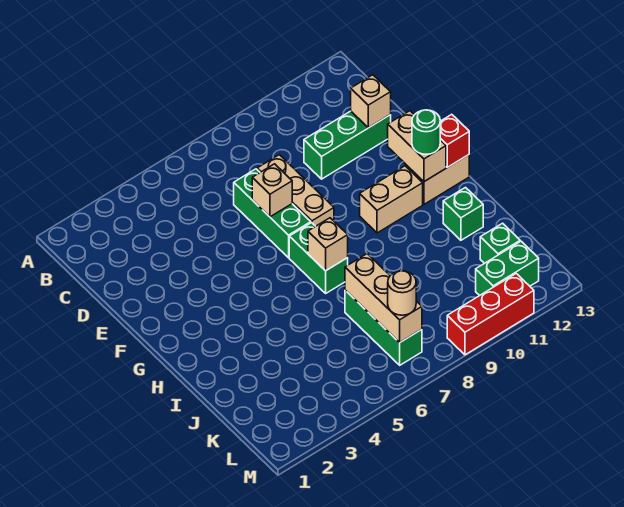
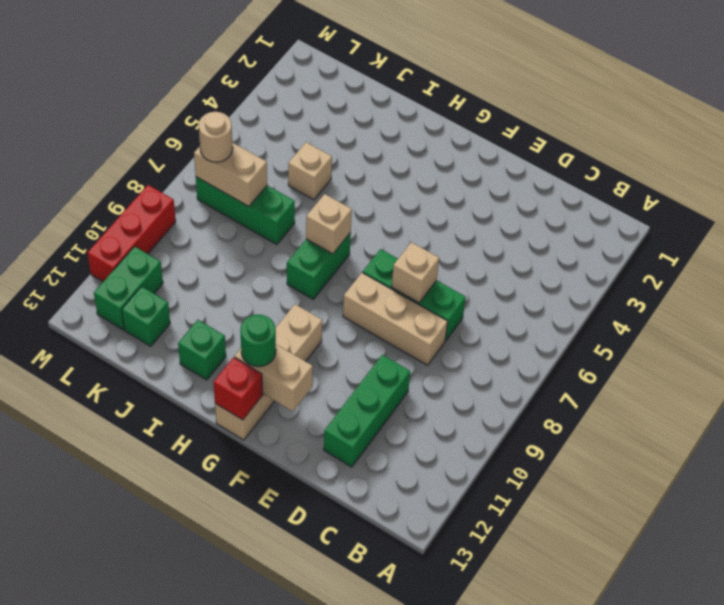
tan 1x1 brick [351,75,391,128] -> tan 1x1 brick moved to [288,142,332,200]
green 1x2 brick [289,223,348,293] -> green 1x2 brick turned to [287,233,351,299]
tan 1x3 brick [345,254,422,343] -> tan 1x2 brick [194,142,267,206]

